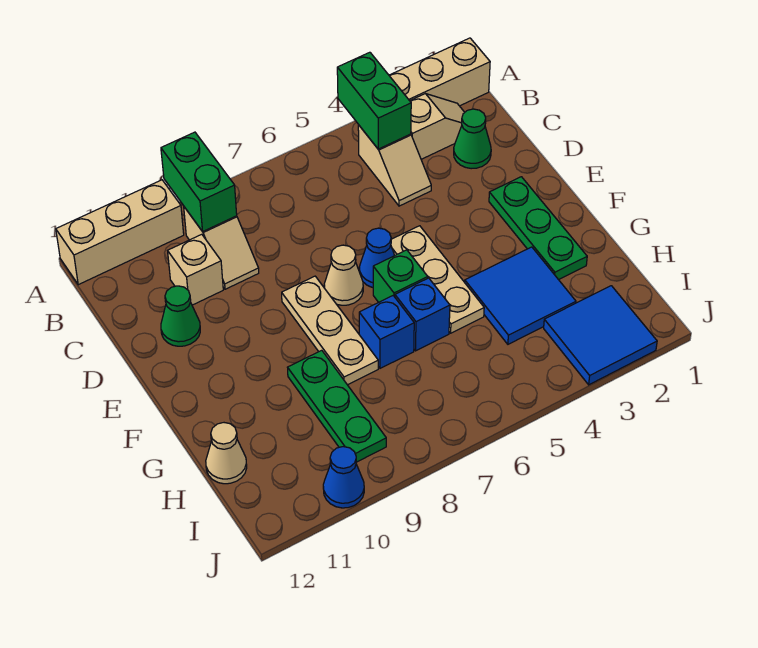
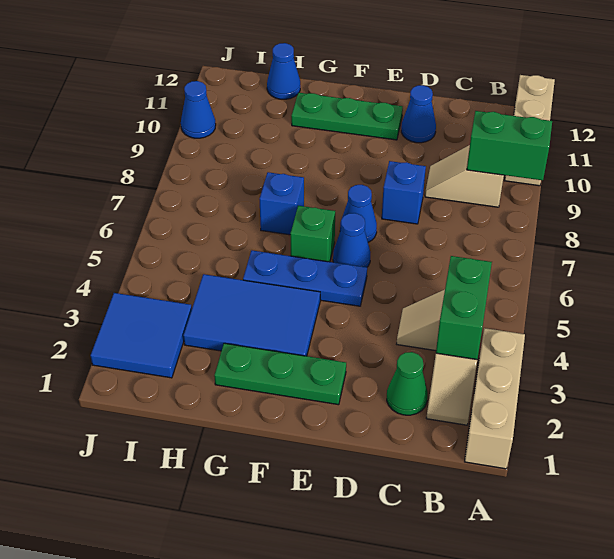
green 1x2 brick [337,52,411,149] -> green 1x2 brick turned to [436,256,492,359]
tan 1x1 brick [168,234,223,305] -> none
green 1x1 cone [161,286,200,346] -> blue 1x1 cone [401,85,436,143]
tan 1x3 plate [391,226,484,333] -> blue 1x3 plate [243,251,367,306]
tan 1x1 cone [324,245,363,305] -> blue 1x1 cone [340,185,377,242]
tan 1x3 plate [282,276,378,385] -> none
blue 2x2 tile [465,247,576,344] -> blue 2x3 tile [183,274,320,356]
blue 1x1 brick [395,278,450,351] -> blue 1x1 brick moved to [382,161,426,224]
green 1x3 plate [288,350,386,462] -> green 1x3 plate moved to [291,93,403,140]
tan 1x1 cone [206,423,247,484] -> blue 1x1 cone [267,43,300,99]

